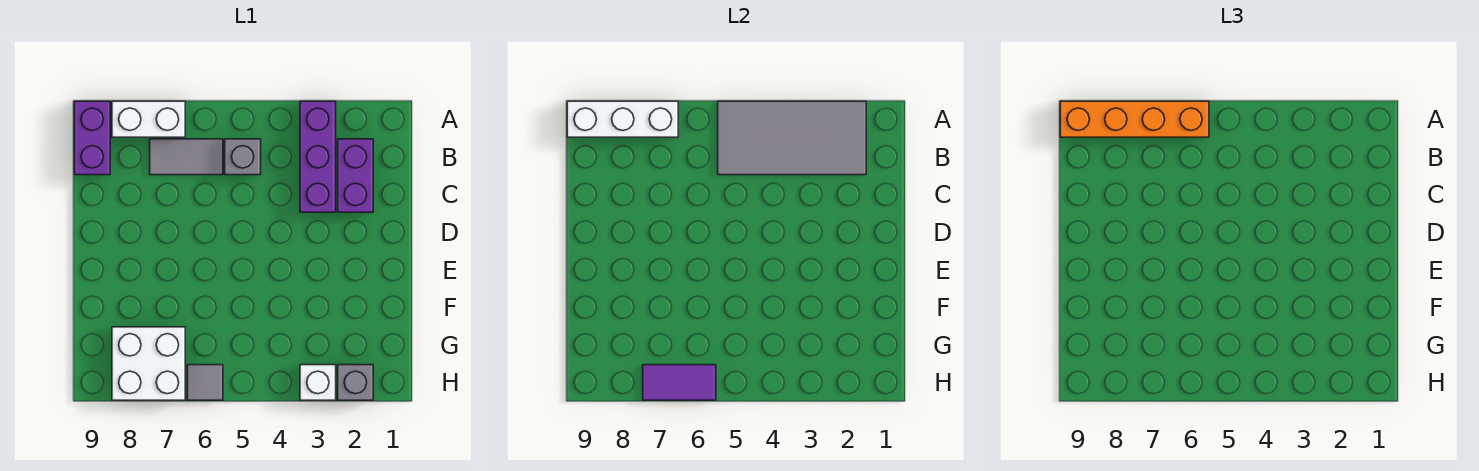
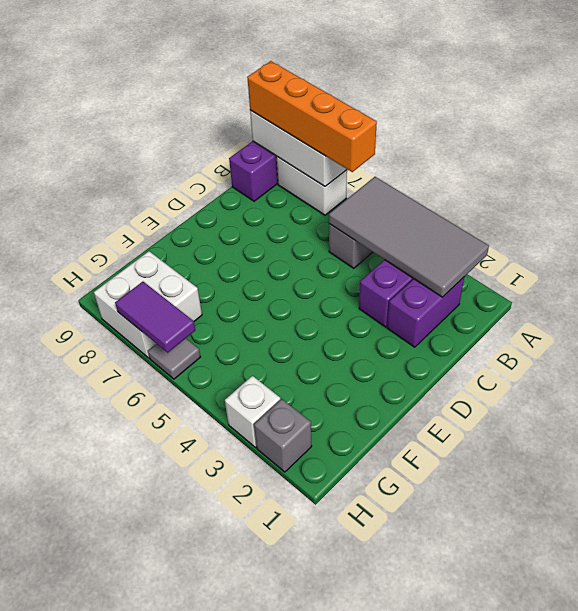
grey 1x2 tile [150,139,223,175] -> none

